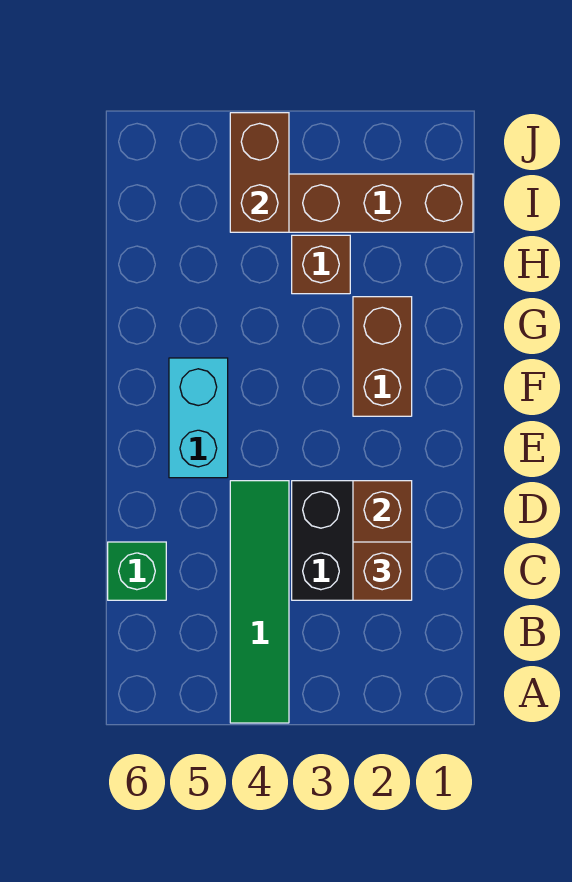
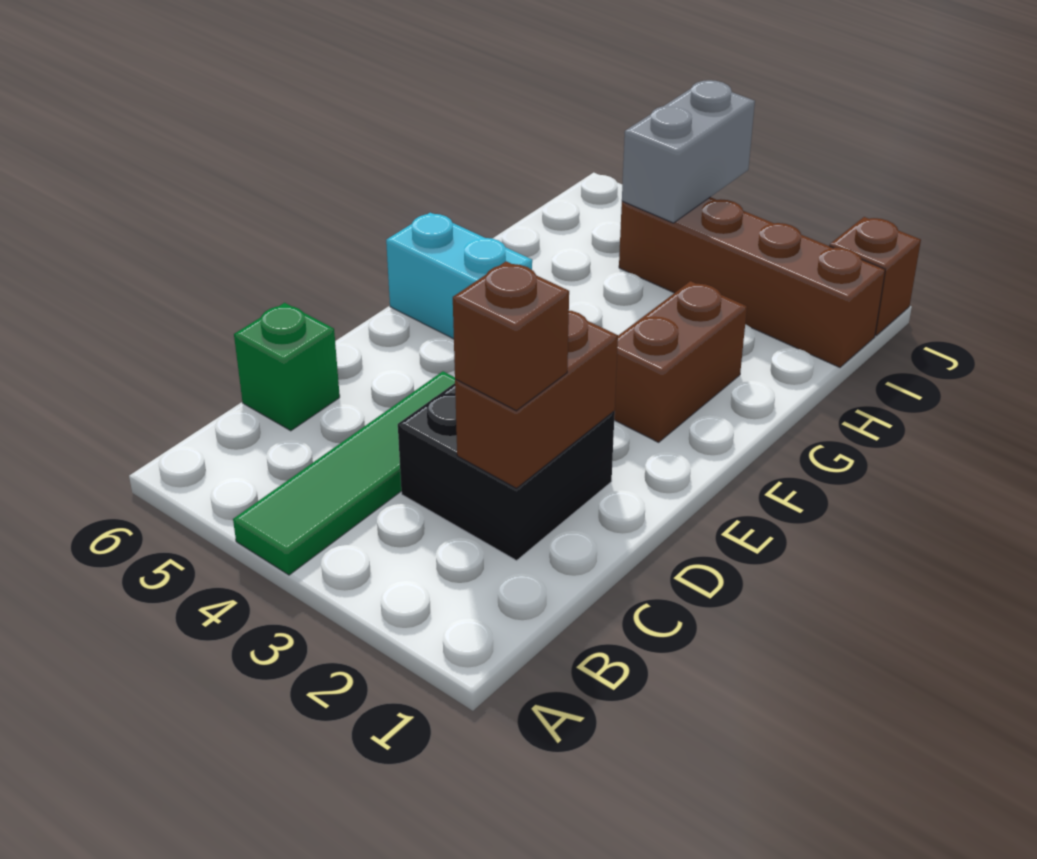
cyan 1x2 brick [169,358,228,478] -> cyan 1x2 brick turned to [386,213,532,339]
brown 1x1 brick [292,235,350,294] -> brown 1x1 brick moved to [829,217,921,335]
brown 1x2 brick [230,113,289,232] -> grey 1x2 brick [622,80,755,223]

